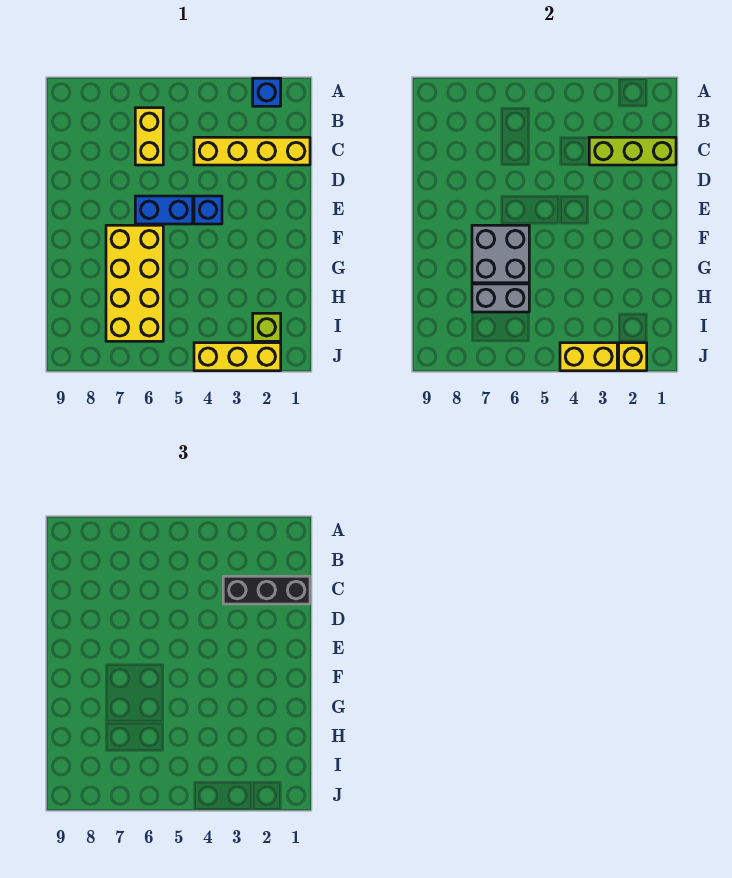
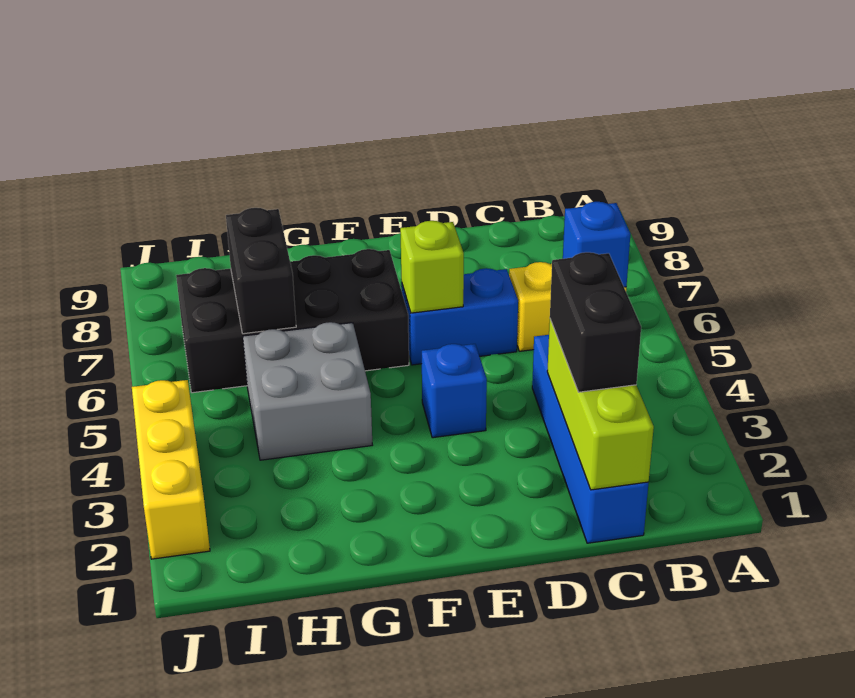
blue 1x1 brick [253,78,281,106] -> blue 1x1 brick moved to [563,202,630,287]
yellow 1x4 brick [194,137,310,165] -> blue 1x4 brick [532,335,649,543]
black 1x3 brick [223,576,310,604] -> black 1x2 brick [550,252,641,392]
blue 1x2 brick [135,196,193,224] -> blue 1x2 brick turned to [402,268,518,365]
yellow 2x4 brick [106,225,163,341] -> black 2x4 brick [176,249,409,393]
grey 2x2 brick [472,225,529,283] -> grey 2x2 brick moved to [243,322,372,460]
grey 1x2 brick [472,284,529,312] -> black 1x2 brick [226,208,296,334]
lime 1x1 brick [253,313,281,341] -> lime 1x1 brick moved to [400,221,464,313]
yellow 1x1 brick [619,343,647,371] -> none
yellow 1x2 brick [560,343,617,371] -> none

